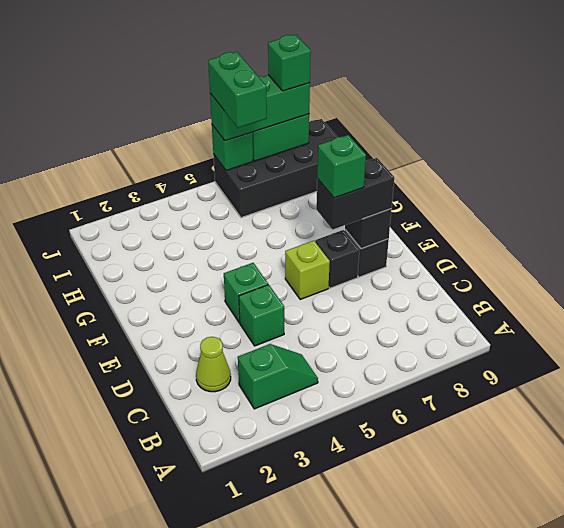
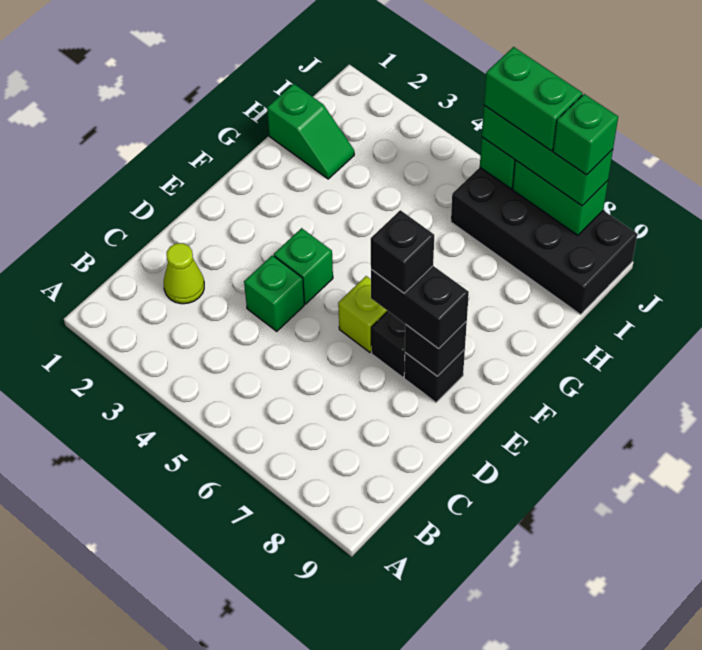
green 1x2 slope [238,344,318,409] -> green 1x2 slope moved to [267,84,354,179]
green 1x1 brick [317,135,366,198] -> black 1x1 brick [371,210,434,293]
green 1x2 brick [208,52,267,128] -> green 1x2 brick turned to [484,47,582,151]

